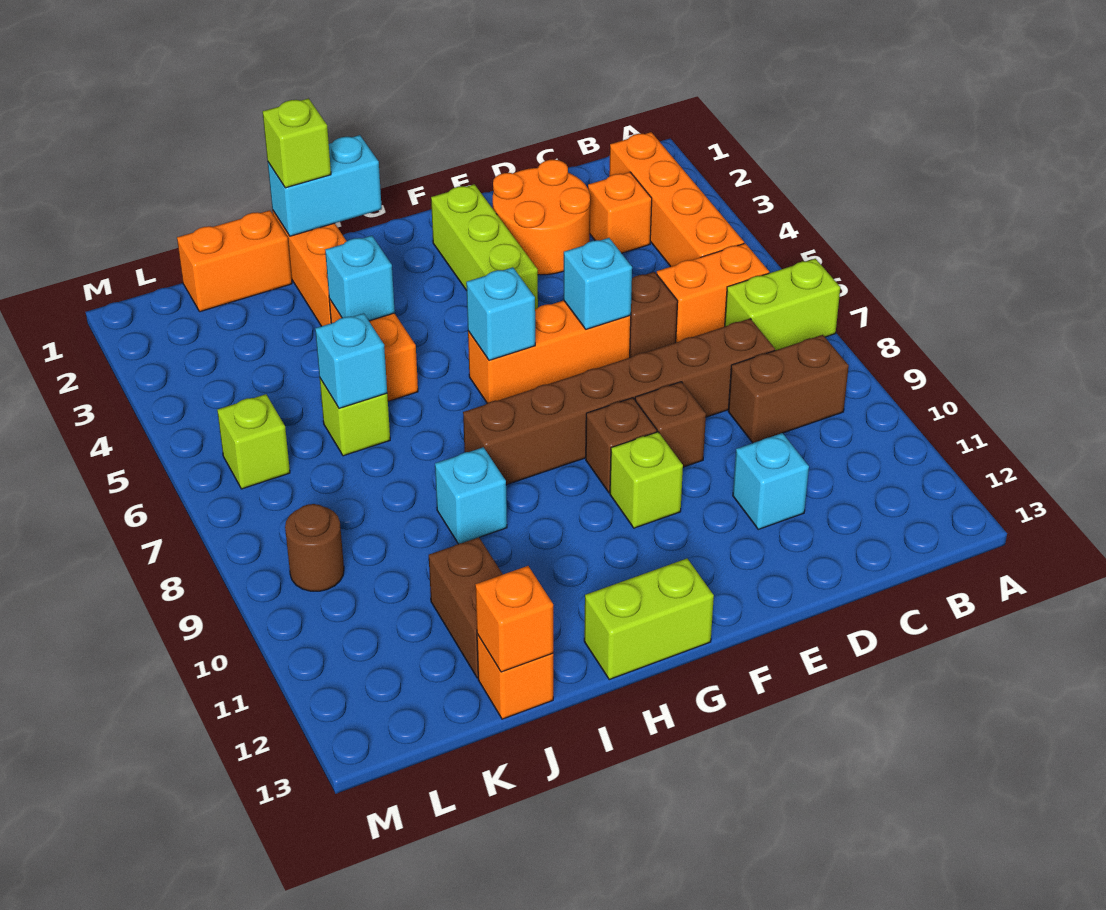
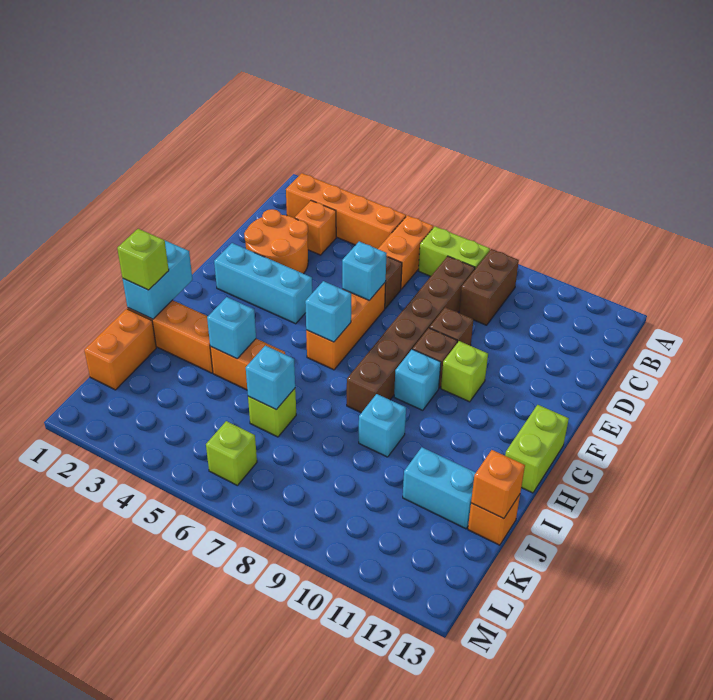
lime 1x2 brick [725,259,840,350] -> lime 1x2 brick turned to [419,227,490,276]
cyan 1x1 brick [733,433,809,529] -> cyan 1x1 brick moved to [394,349,441,410]
lime 1x3 brick [431,184,538,309] -> cyan 1x3 brick [214,243,312,324]
brown 1x2 brick [429,537,503,678] -> cyan 1x2 brick [403,447,476,529]
brown 1x1 round brick [285,504,344,591] -> none

